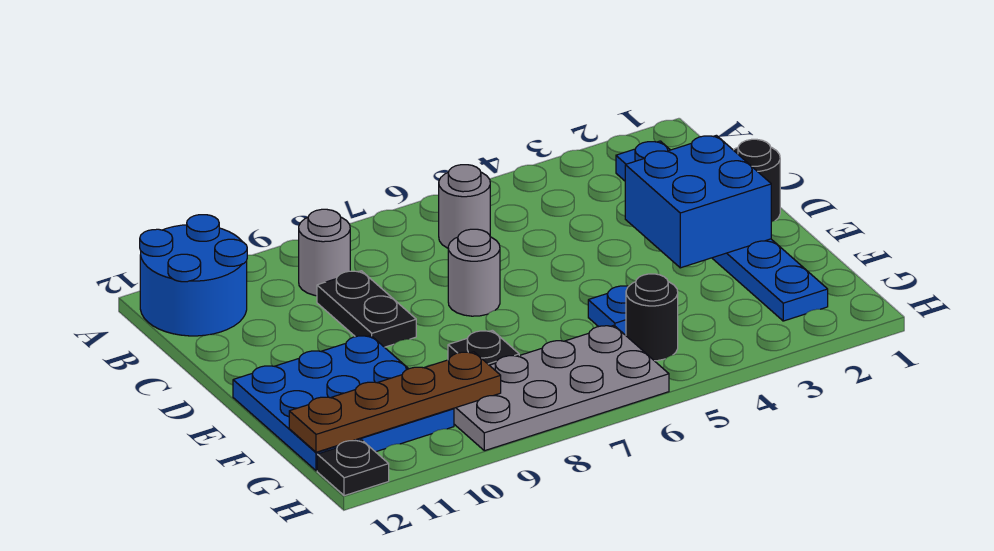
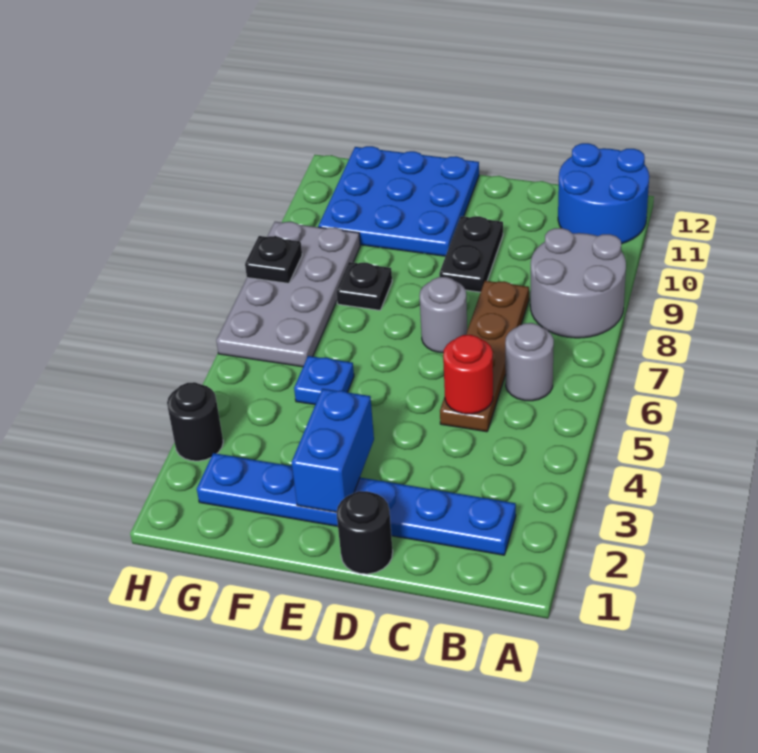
grey 1x1 round brick [299,209,350,296] -> grey 2x2 round brick [530,228,626,338]
none -> red 1x1 round brick [443,335,493,414]
black 1x2 plate [317,271,416,347] -> black 1x2 plate turned to [439,216,503,292]
blue 2x2 brick [625,135,771,268] -> blue 1x2 brick [292,389,374,512]
black 1x1 round brick [626,274,678,361] -> black 1x1 round brick moved to [167,382,223,461]
brown 1x4 plate [289,352,501,452] -> brown 1x4 plate moved to [440,281,529,432]
black 1x1 plate [317,440,389,496] -> black 1x1 plate moved to [245,236,302,283]

